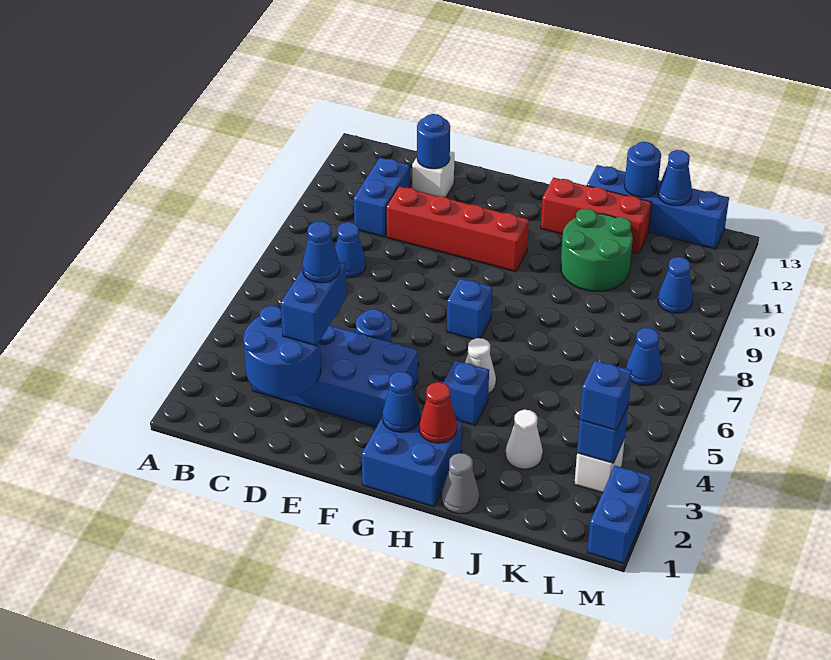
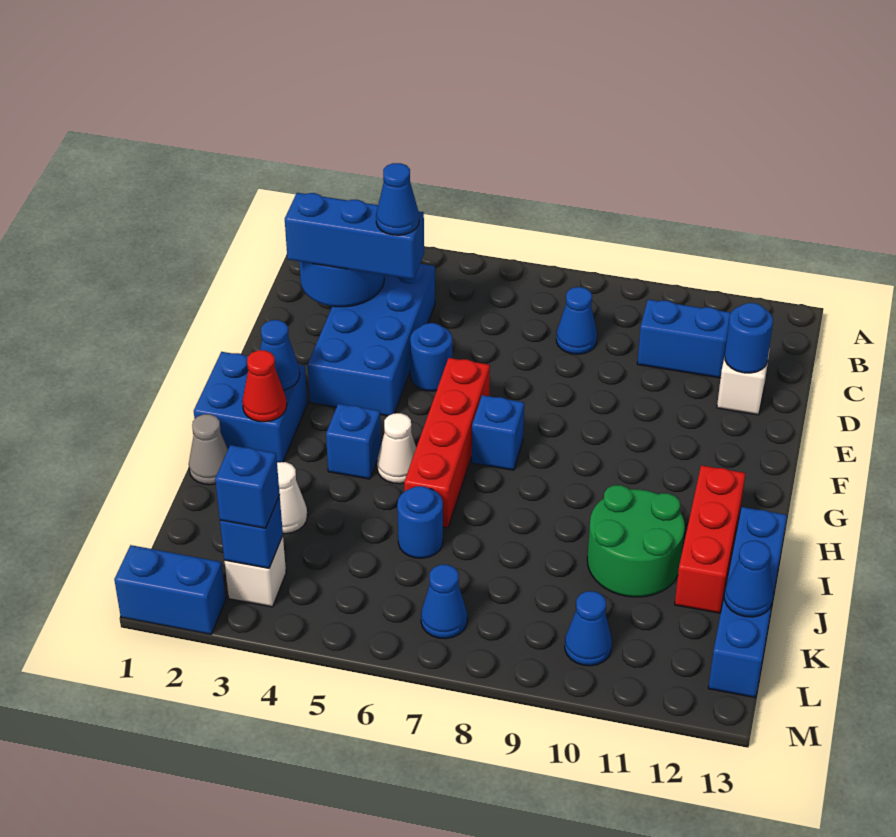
blue 1x2 brick [281,262,347,346] -> blue 1x3 brick [285,193,424,280]
red 1x4 brick [386,186,529,272] -> red 1x4 brick moved to [404,358,490,528]
blue 1x1 round brick [624,142,661,197] -> blue 1x1 round brick moved to [397,486,443,558]

